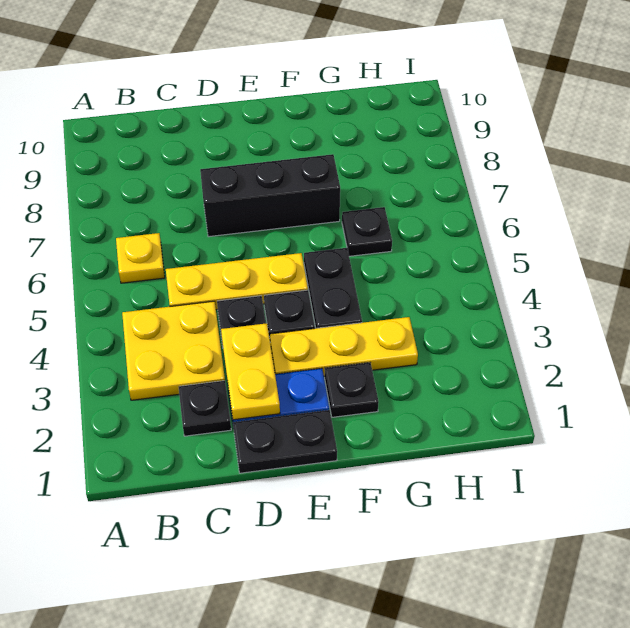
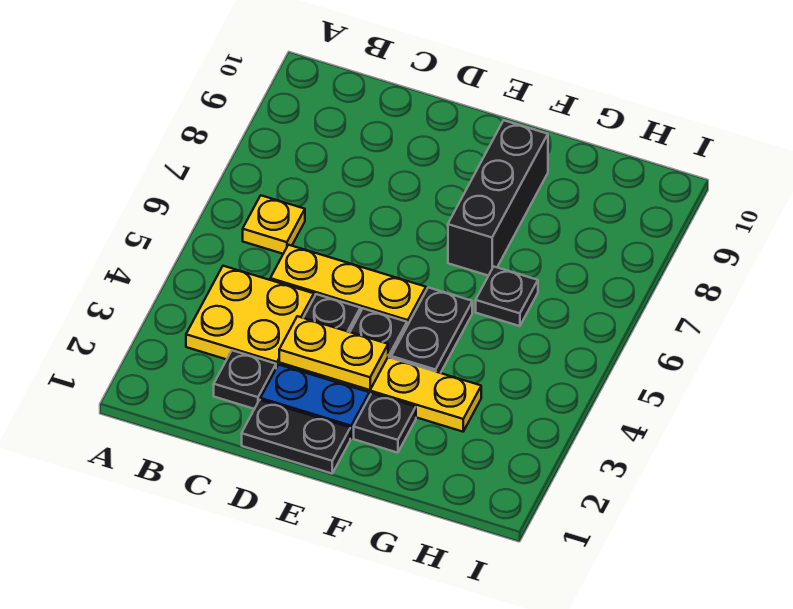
yellow 1x2 plate [221,323,280,420] -> yellow 1x2 plate turned to [279,316,388,390]
black 1x3 brick [200,154,340,237] -> black 1x3 brick turned to [448,120,548,276]

